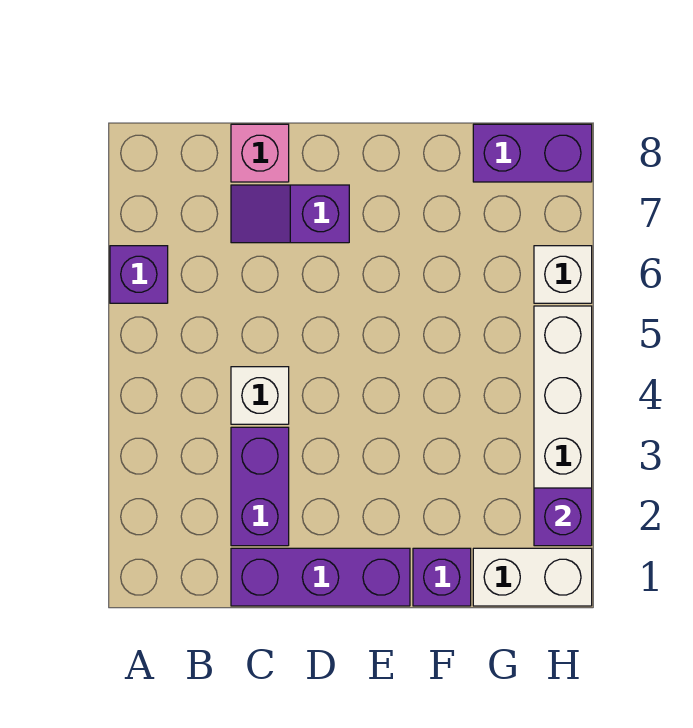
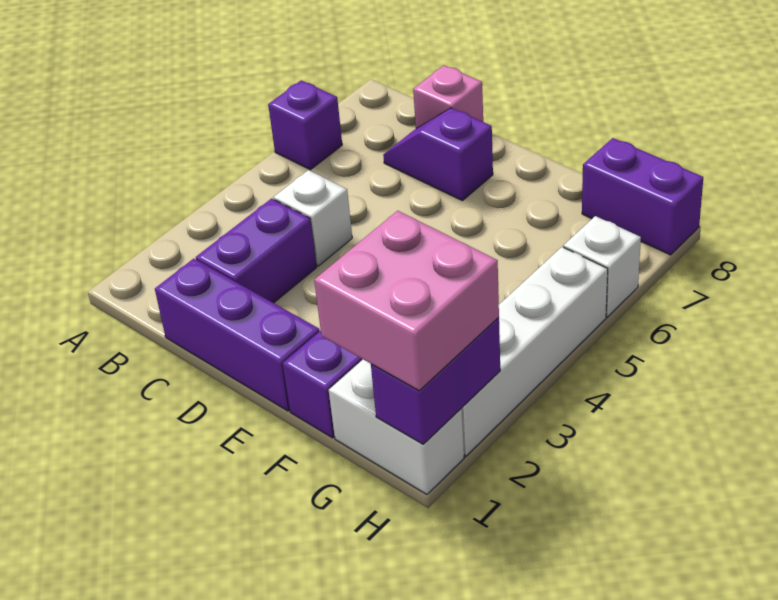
none -> pink 2x2 brick [314,211,499,391]
purple 1x1 brick [534,488,592,546] -> purple 1x2 brick [371,317,500,444]

